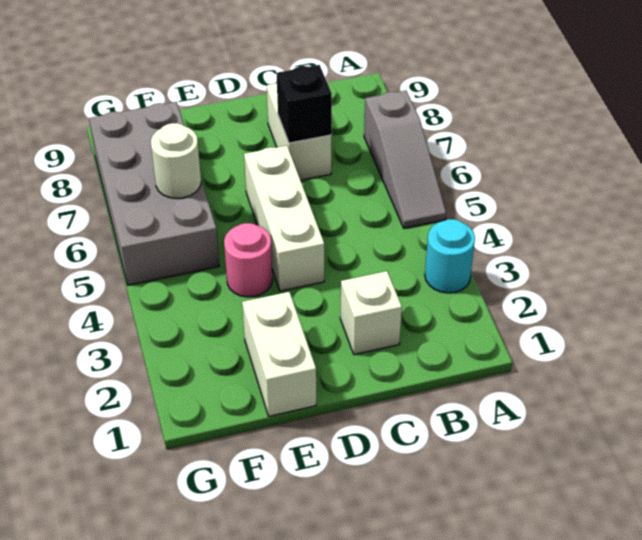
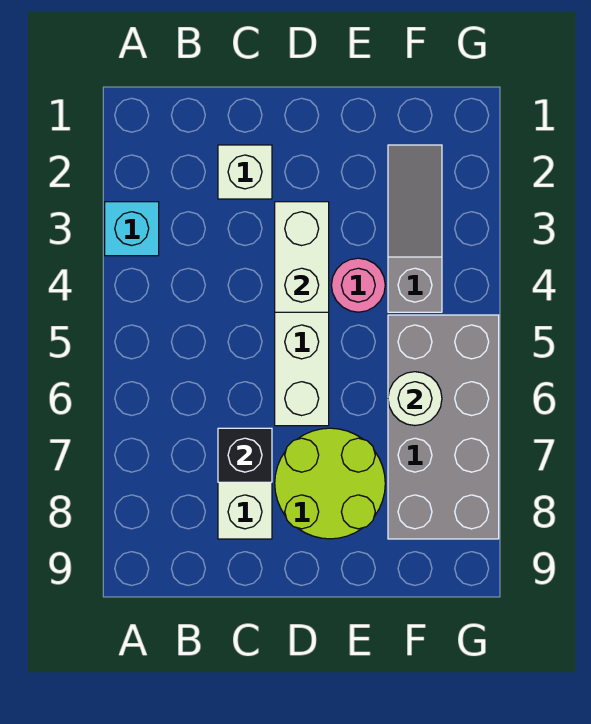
cyan 1x1 round brick [425,219,475,293] -> cyan 1x1 brick [105,202,159,256]
grey 1x3 slope [364,90,446,228] -> grey 1x3 slope moved to [388,145,442,312]
none -> lime 2x2 round brick [275,428,385,539]
white 1x2 brick [242,292,316,416] -> white 1x2 brick moved to [275,202,329,312]

